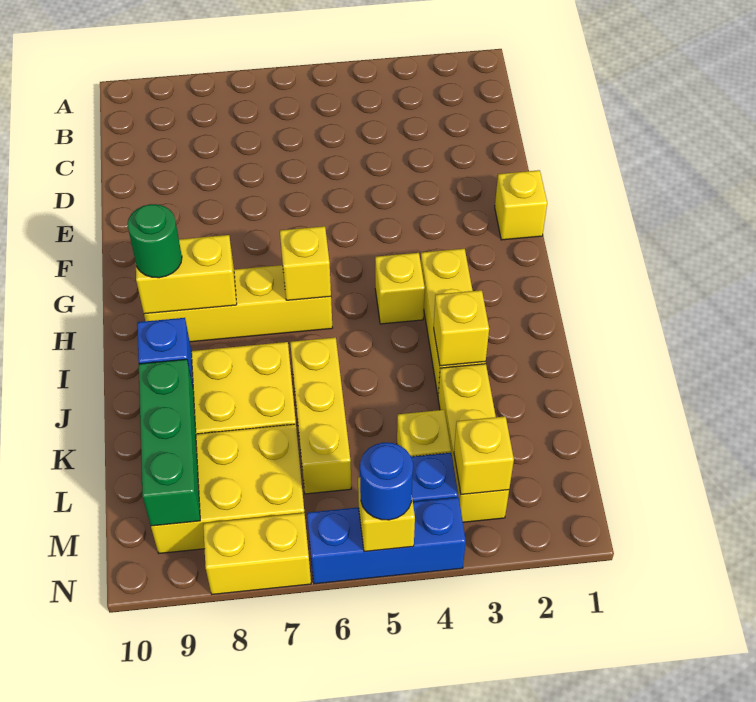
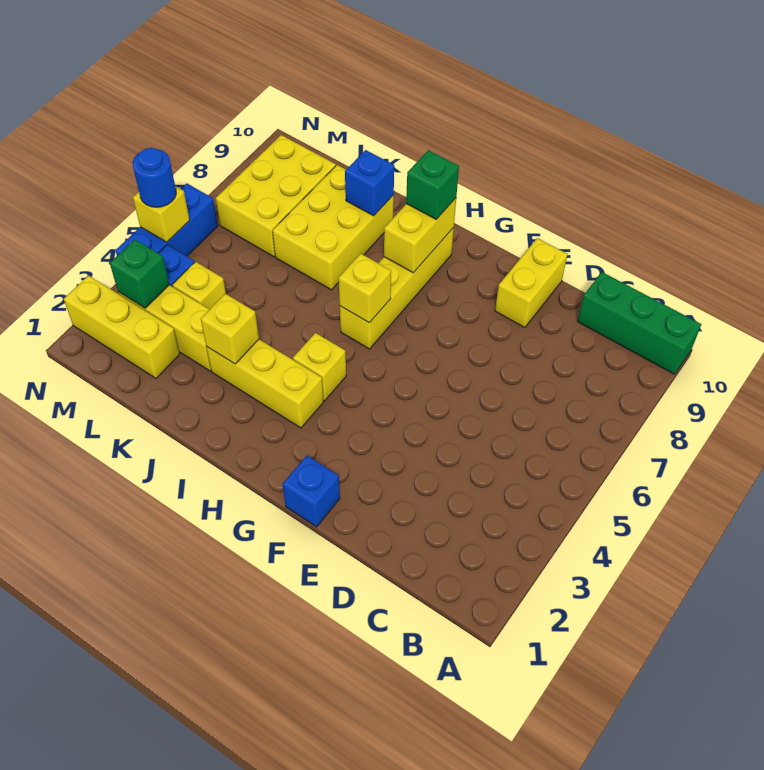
yellow 1x1 brick [495,170,547,240] -> blue 1x1 brick [283,456,340,527]
green 1x1 round brick [127,204,182,278] -> green 1x1 brick [406,150,459,219]
yellow 1x3 brick [290,337,351,494] -> yellow 1x3 brick moved to [64,276,180,378]
green 1x3 brick [139,359,200,526] -> green 1x3 brick moved to [577,272,701,374]
yellow 1x1 brick [454,416,514,495] -> green 1x1 brick [110,239,169,308]
yellow 1x2 brick [203,513,311,594] -> yellow 1x2 brick moved to [495,238,568,328]

